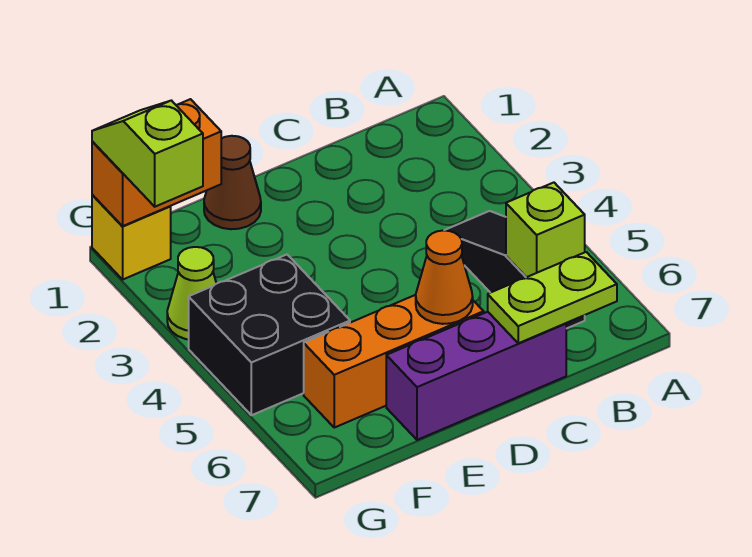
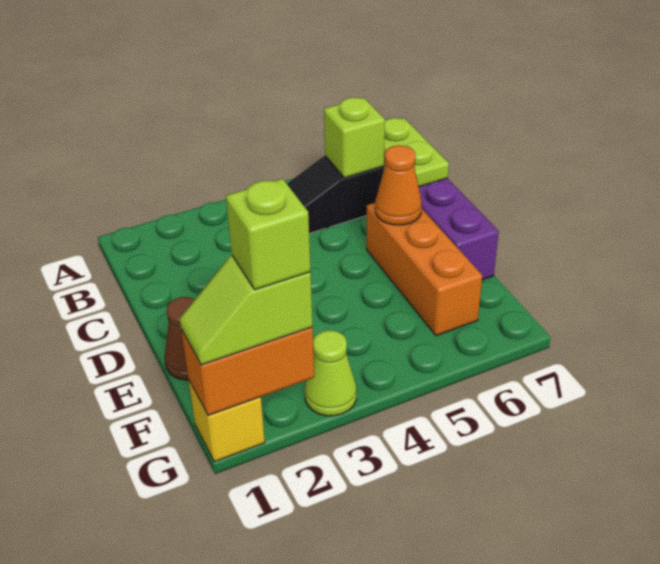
orange 1x2 brick [92,99,221,226] -> orange 1x2 brick turned to [181,327,314,416]
black 2x2 brick [189,255,350,415] -> none
none -> lime 1x1 brick [226,179,311,290]

